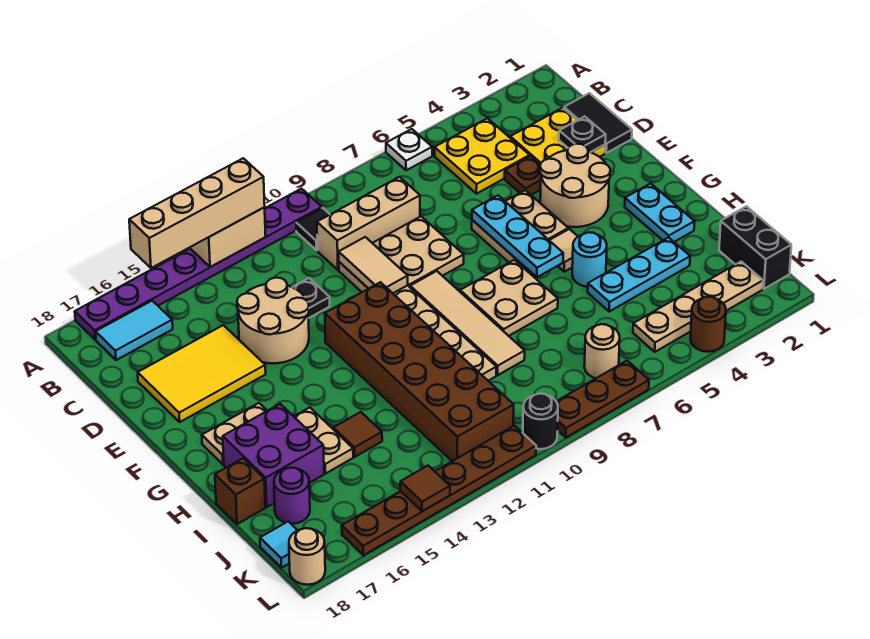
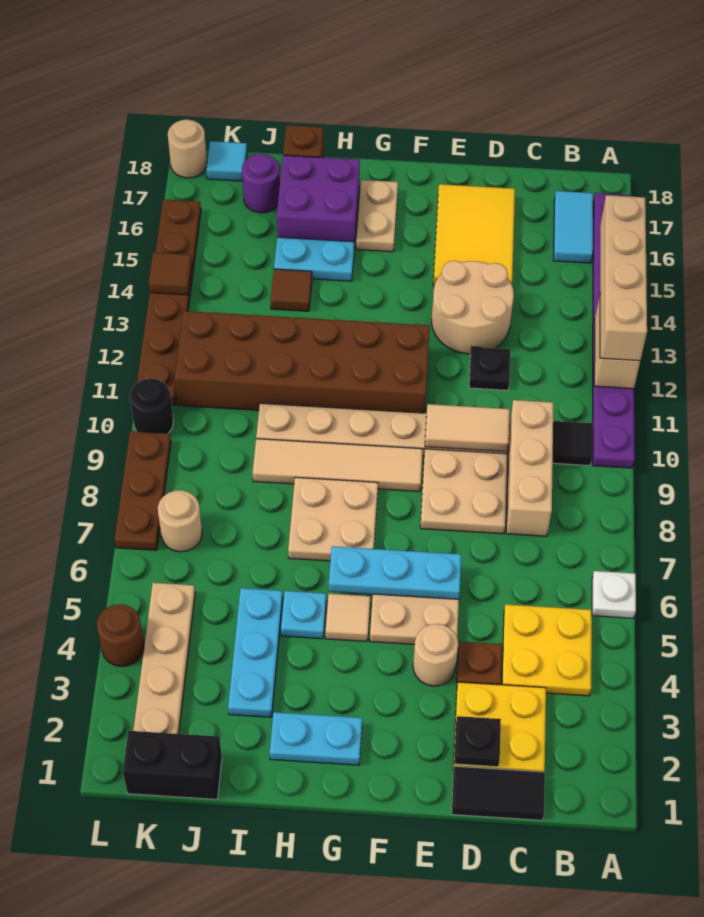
tan 2x2 round brick [540,144,610,227] -> tan 1x1 round brick [413,624,458,686]
cyan 1x1 round brick [572,232,607,287] -> cyan 1x1 plate [281,591,326,639]
tan 1x2 plate [294,407,353,473] -> cyan 1x2 plate [274,237,354,281]

